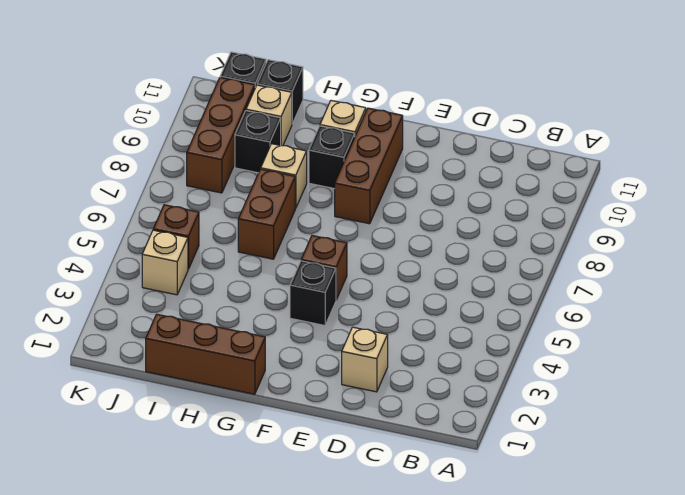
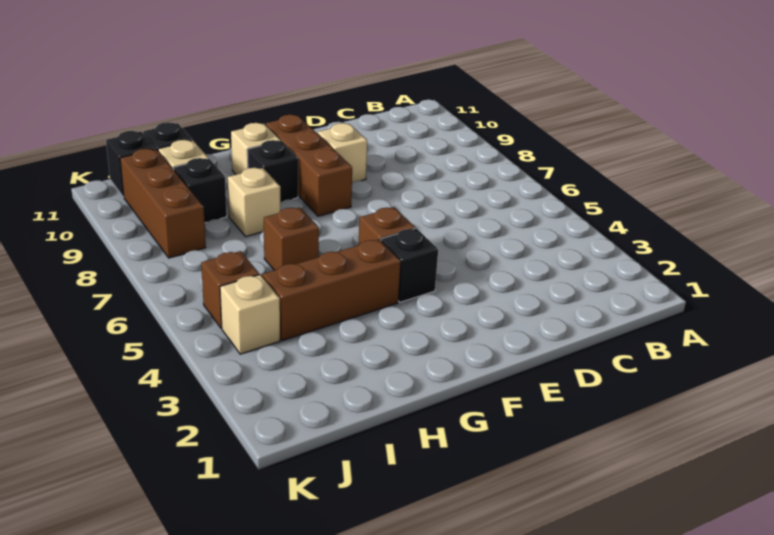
tan 1x1 brick [342,327,388,392] -> tan 1x1 brick moved to [317,123,367,182]
brown 1x3 brick [146,314,265,394] -> brown 1x3 brick moved to [262,239,401,341]
brown 1x2 brick [238,169,295,259] -> brown 1x1 brick [264,207,319,270]

